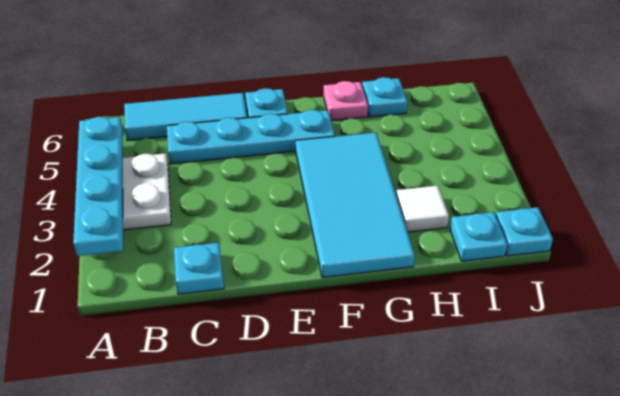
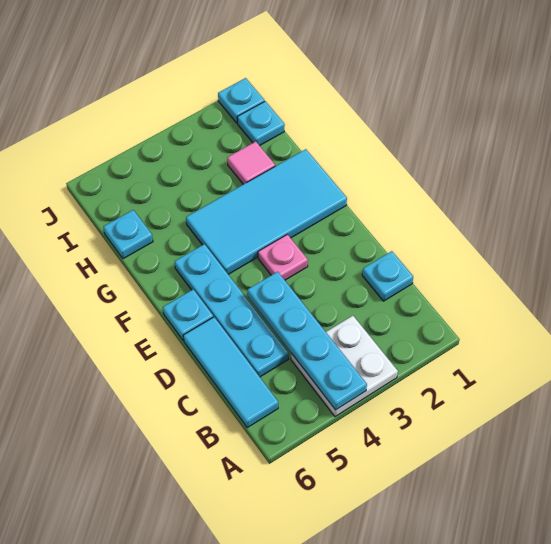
cyan 1x4 plate [73,117,123,256] -> cyan 1x4 plate turned to [248,272,367,410]
pink 1x1 plate [324,81,368,121] -> pink 1x1 plate moved to [258,234,308,280]
white 1x1 tile [396,186,449,232] -> pink 1x1 tile [227,142,275,184]

